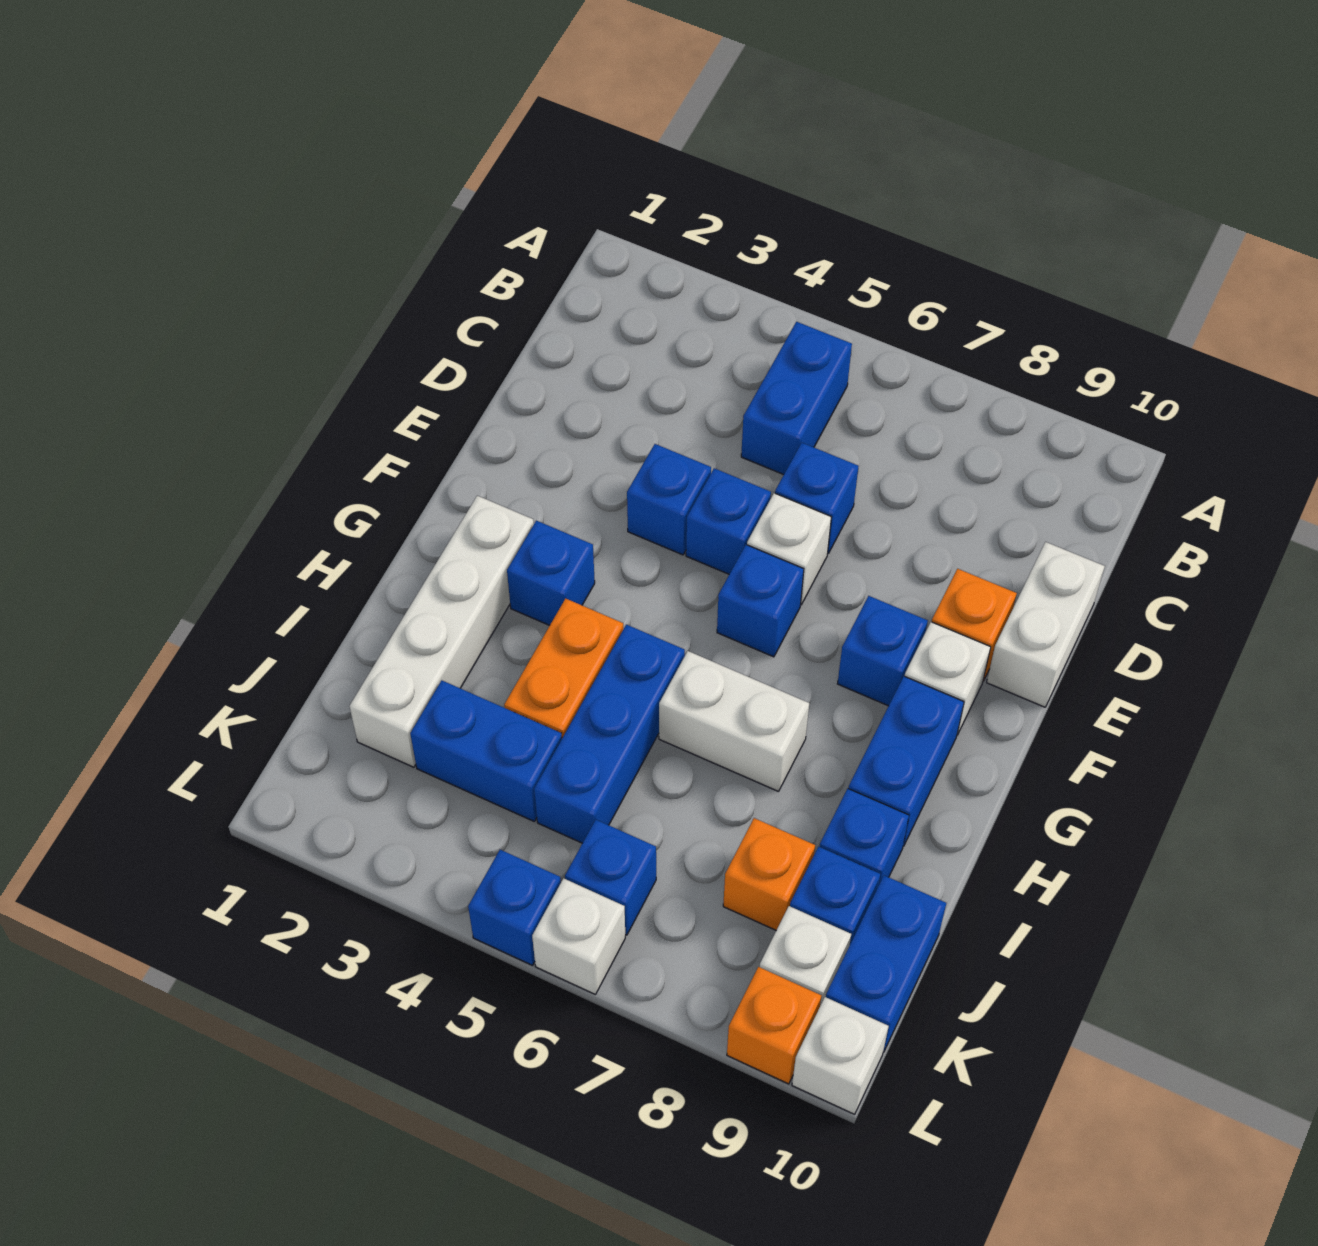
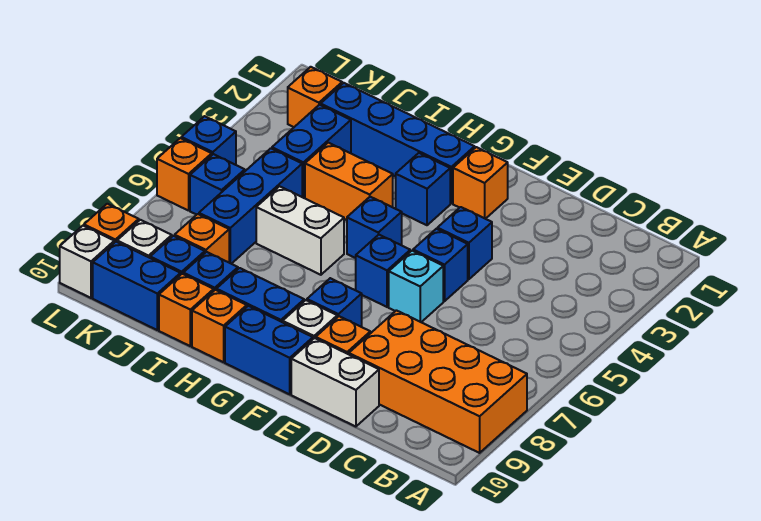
none -> orange 2x4 brick [349,310,527,453]
blue 1x2 brick [741,322,852,475] -> blue 1x2 brick moved to [225,306,313,394]
blue 1x1 brick [775,443,859,554] -> blue 1x1 brick moved to [347,197,402,258]
white 1x1 brick [747,493,831,605] -> cyan 1x1 brick [389,251,443,322]
none -> orange 1x1 brick [453,147,508,219]
white 1x4 brick [349,496,534,767] -> blue 1x4 brick [321,83,475,203]
blue 1x3 brick [534,625,685,843] -> blue 1x3 brick turned to [199,148,302,264]
white 1x2 brick [659,651,809,791] -> white 1x2 brick turned to [256,186,344,275]
none -> orange 1x1 brick [192,290,247,362]
none -> orange 1x1 brick [159,274,214,346]
none -> orange 1x1 brick [288,67,342,127]
white 1x1 brick [532,878,625,995] -> orange 1x1 brick [157,138,212,211]

